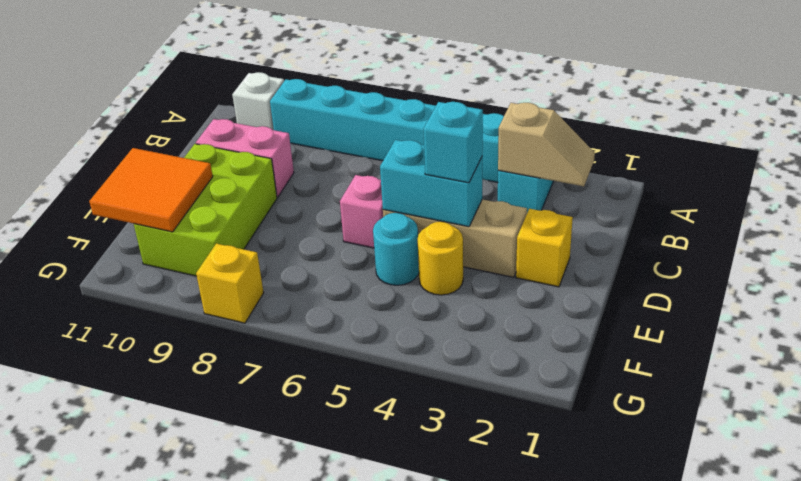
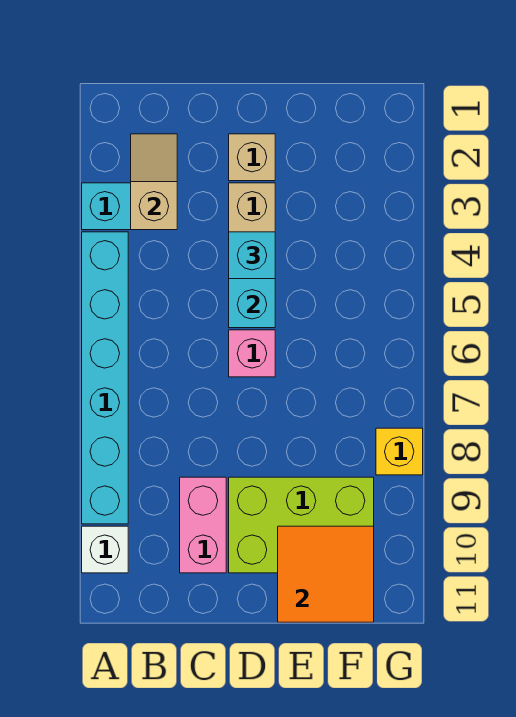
yellow 1x1 brick [516,209,573,287] -> tan 1x1 brick [229,134,275,181]
yellow 1x1 round brick [418,222,463,295] -> none
cyan 1x1 round brick [373,213,419,285] -> none

